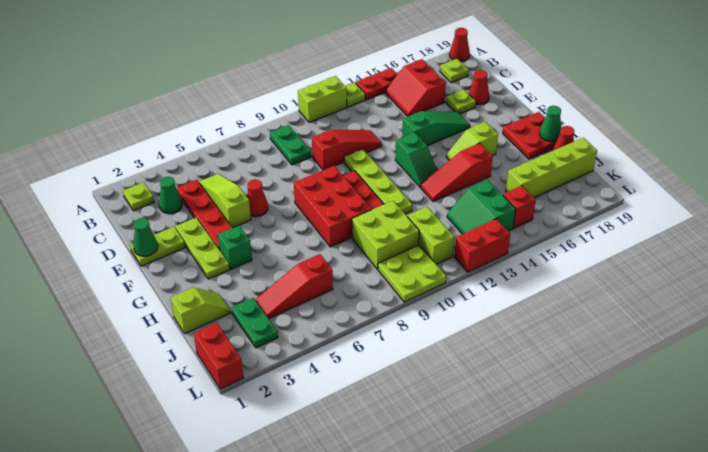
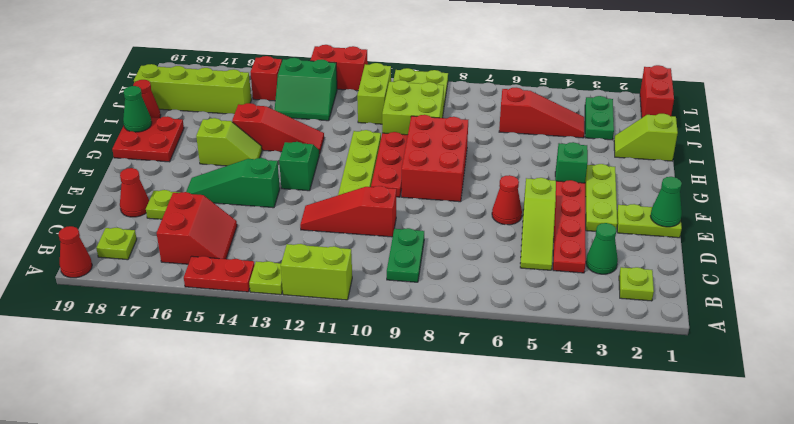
green 2x2 slope [447,180,516,234] -> green 2x2 slope turned to [275,58,337,121]

